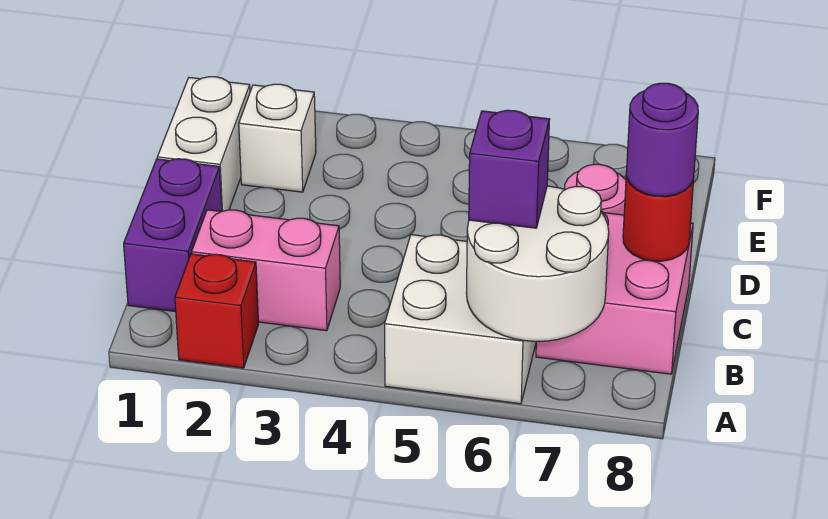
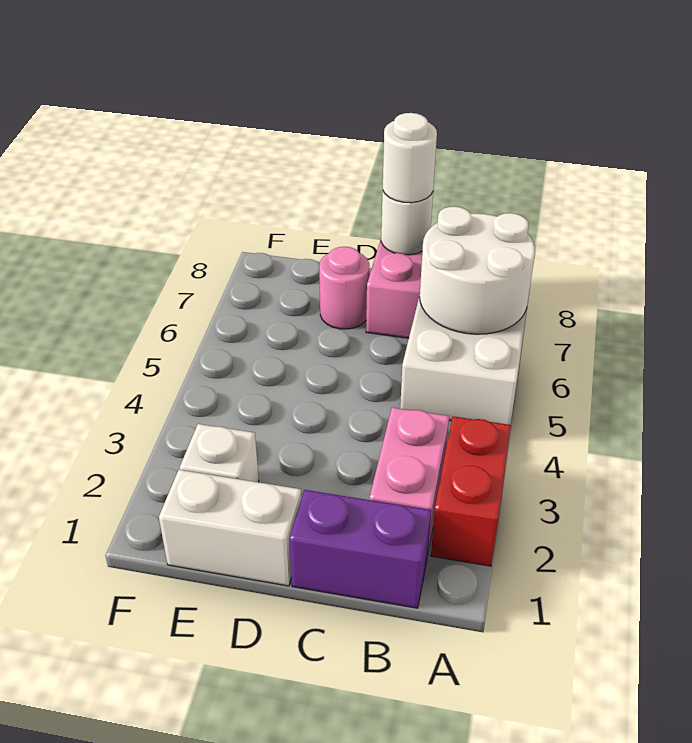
red 1x1 brick [175,254,258,368] -> red 1x2 brick [431,416,511,566]
purple 1x1 brick [469,110,550,228] -> none
red 1x1 round brick [623,172,694,261] -> white 1x1 round brick [381,191,433,255]
purple 1x1 round brick [627,83,698,196] -> white 1x1 round brick [383,113,437,203]

